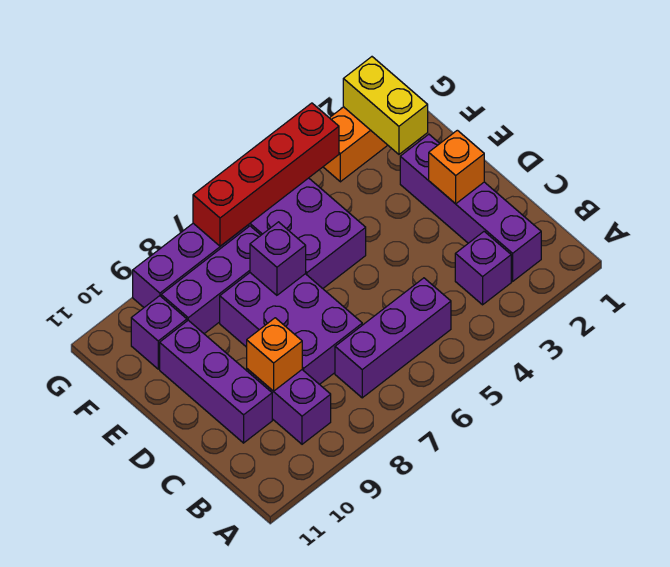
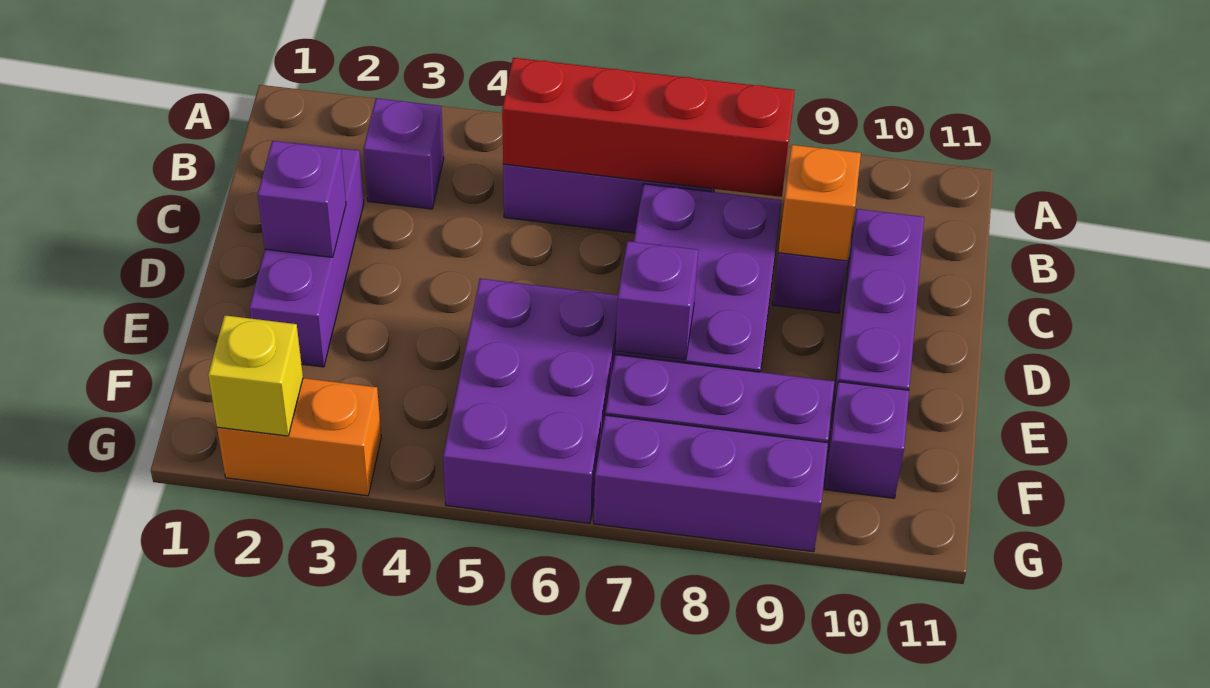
purple 1x4 brick [400,134,541,281] -> purple 1x3 brick [249,143,364,367]
orange 1x1 brick [429,130,484,204] -> purple 1x1 brick [258,141,346,257]
yellow 1x2 brick [343,57,428,154] -> yellow 1x1 brick [208,315,303,436]
red 1x4 brick [193,103,339,246] -> red 1x4 brick moved to [502,58,795,197]

